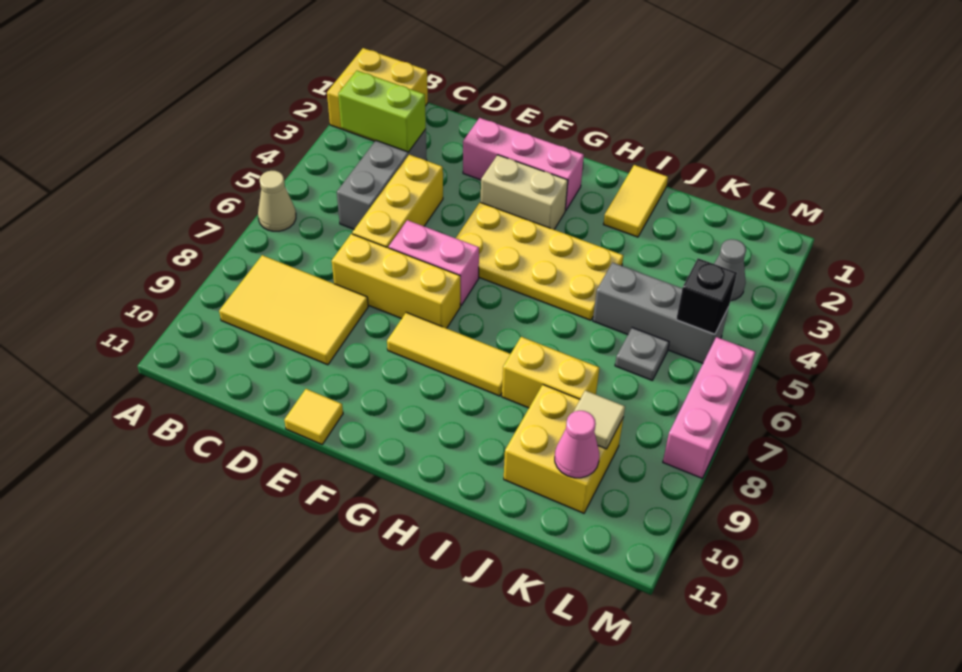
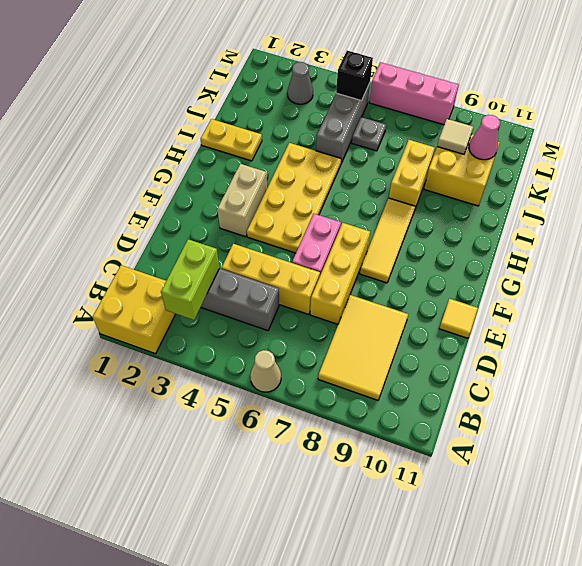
pink 1x3 brick [463,118,584,211] -> none
yellow 1x2 tile [604,165,668,237] -> yellow 1x2 plate [201,119,262,161]

